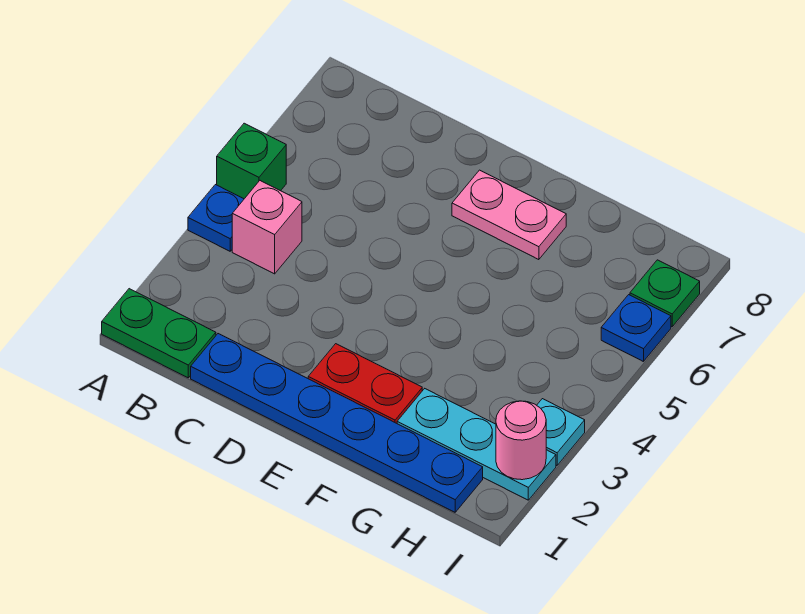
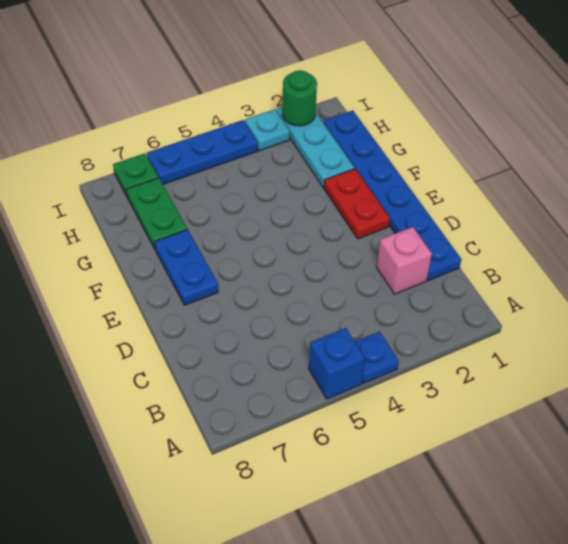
green 1x2 plate [102,289,216,378] -> green 1x2 plate moved to [126,178,187,249]
green 1x1 brick [217,123,286,199] -> blue 1x1 brick [309,328,365,399]
pink 1x1 brick [232,181,302,274] -> pink 1x1 brick moved to [377,227,432,294]
pink 1x2 plate [452,170,566,260] -> blue 1x2 plate [154,229,219,305]
pink 1x1 round brick [496,401,546,480] -> green 1x1 round brick [282,70,317,126]
blue 1x1 plate [601,295,671,362] -> blue 1x3 plate [147,120,258,184]

